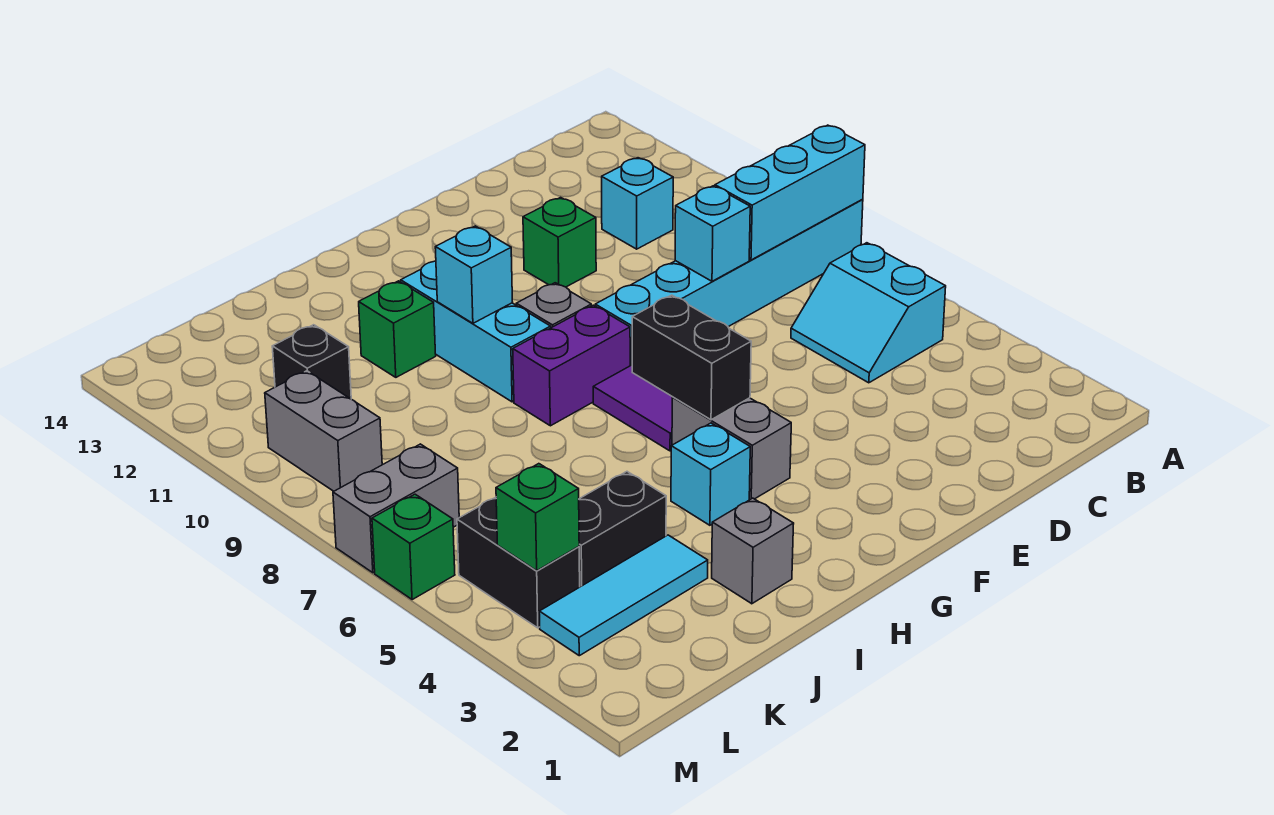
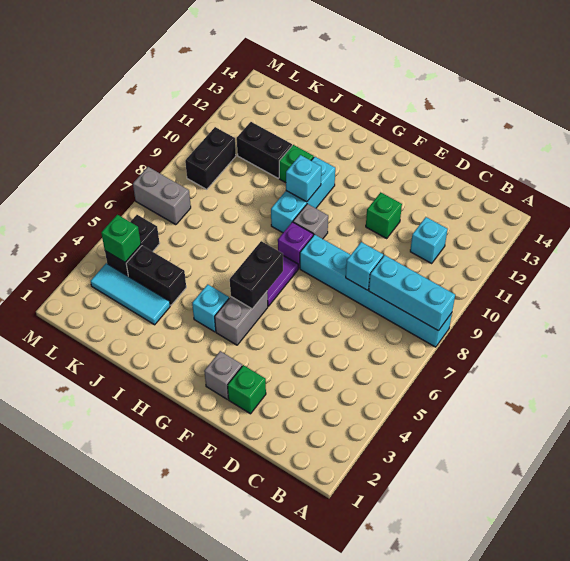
cyan 2x2 slope [791,243,946,383] -> none
purple 1x2 brick [513,305,630,426] -> purple 1x1 brick [278,222,313,269]
grey 1x1 brick [712,498,794,604] -> grey 1x1 brick moved to [204,351,242,400]
black 1x1 brick [272,325,351,399] -> black 1x2 brick [237,122,292,178]
grey 1x2 brick [265,371,382,491] -> black 1x2 brick [185,127,236,189]
green 1x1 brick [372,494,455,600] -> green 1x1 brick moved to [228,365,266,414]

